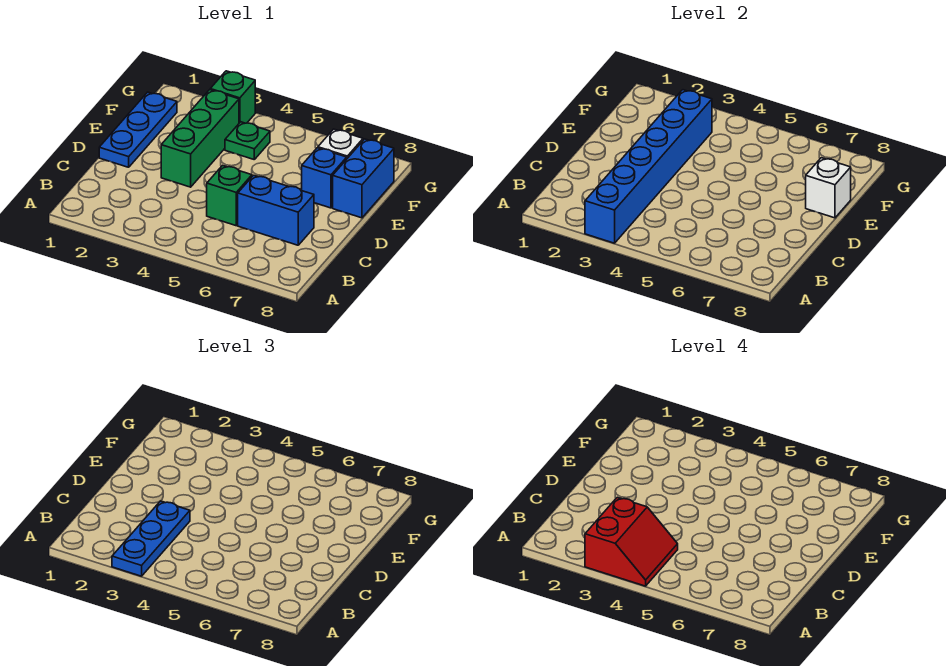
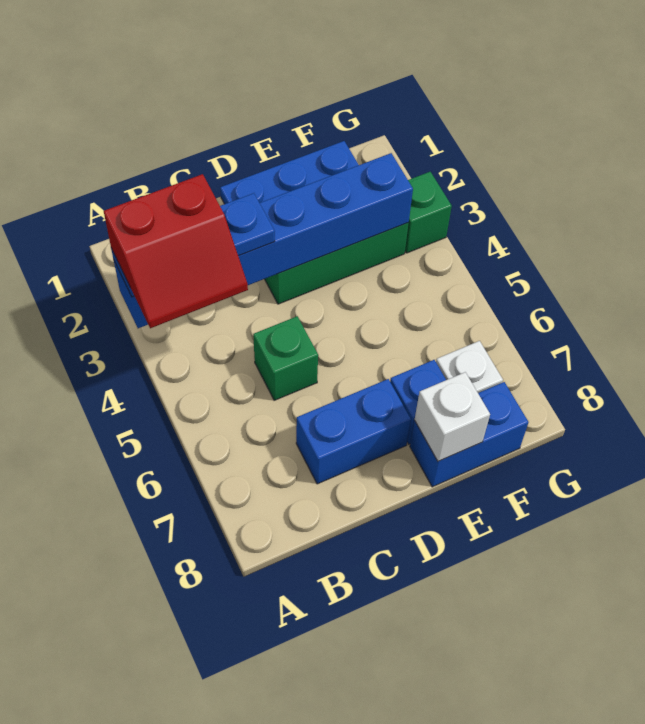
blue 1x2 brick [238,175,314,245] -> blue 1x2 brick turned to [296,379,411,484]
green 1x1 plate [225,122,270,159] -> none

